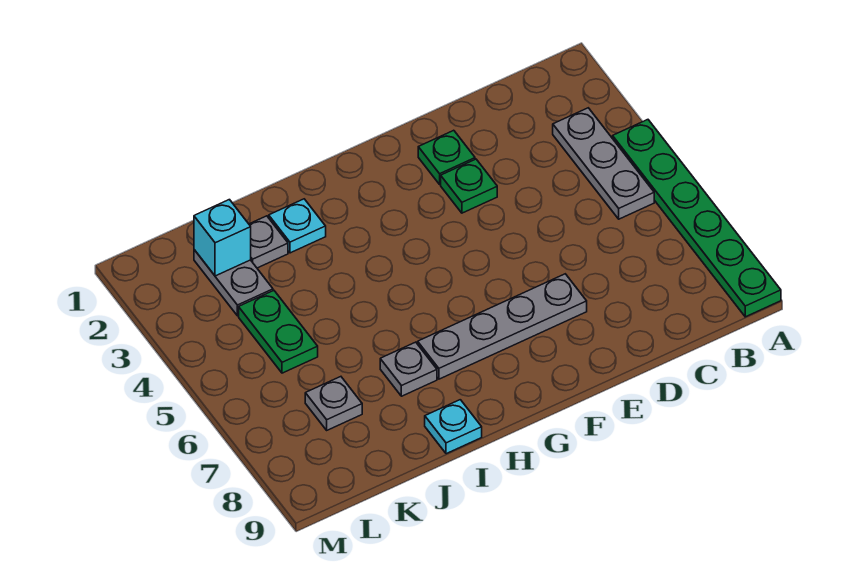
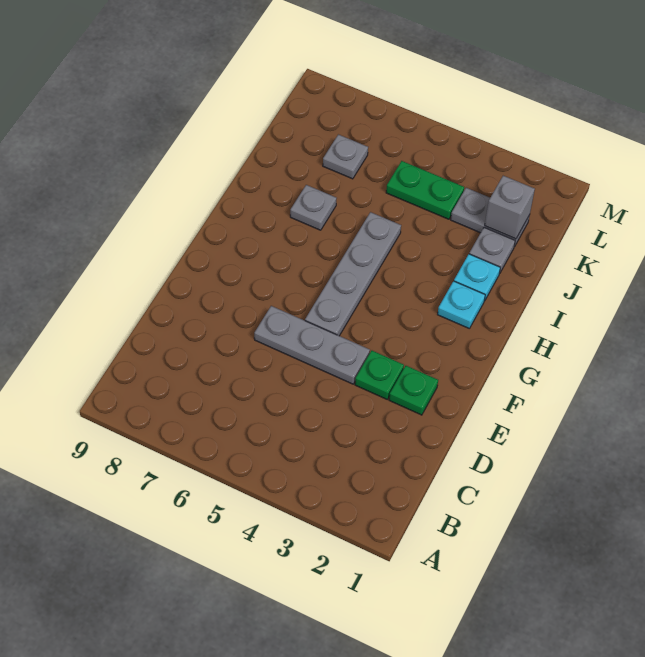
green 1x6 plate [613,120,781,317] -> none
grey 1x3 plate [553,108,654,219] -> grey 1x3 plate moved to [254,306,370,384]
grey 1x4 plate [418,274,587,379] -> grey 1x4 plate moved to [305,212,401,336]
cyan 1x1 plate [425,400,482,454] -> cyan 1x1 plate moved to [438,281,485,329]
cyan 1x1 brick [194,200,251,276] -> grey 1x1 brick [485,176,535,239]

